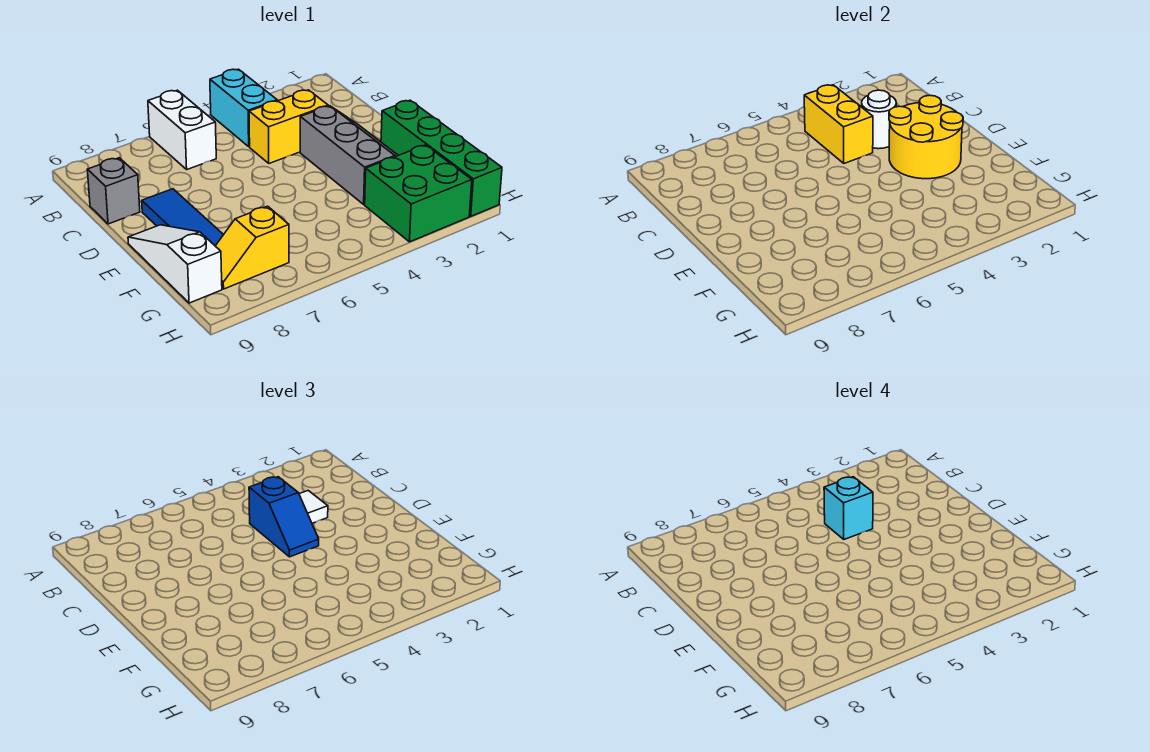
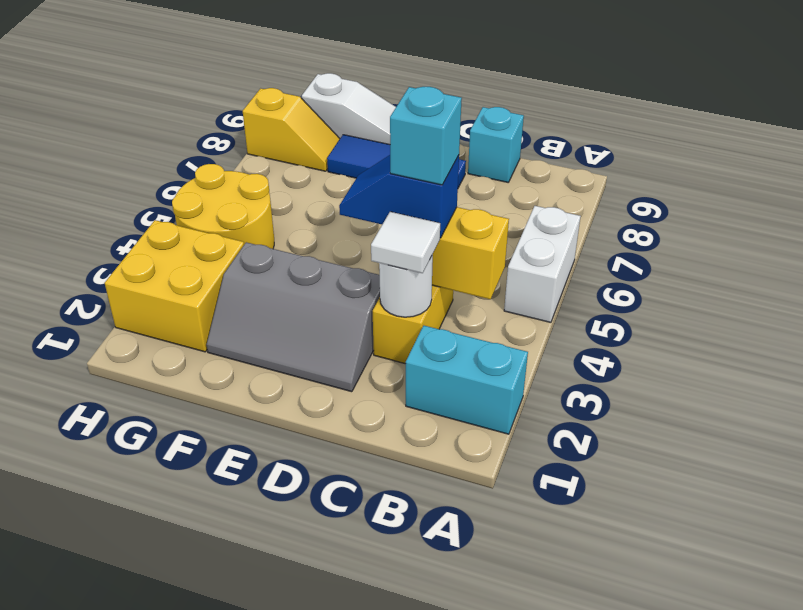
cyan 1x2 brick [210,69,277,147] -> cyan 1x2 brick moved to [406,326,528,434]
white 1x2 brick [148,90,216,169] -> white 1x2 brick turned to [504,206,581,322]
grey 1x1 brick [87,158,140,224] -> cyan 1x1 brick [468,107,524,182]
yellow 2x2 round brick [889,95,963,179] -> yellow 2x2 round brick moved to [172,164,274,249]
green 1x4 brick [381,100,502,216] -> none
green 2x2 brick [365,145,472,242] -> yellow 2x2 brick [105,220,244,352]
yellow 1x2 slope [216,206,289,289] -> yellow 1x2 slope turned to [243,88,340,171]

